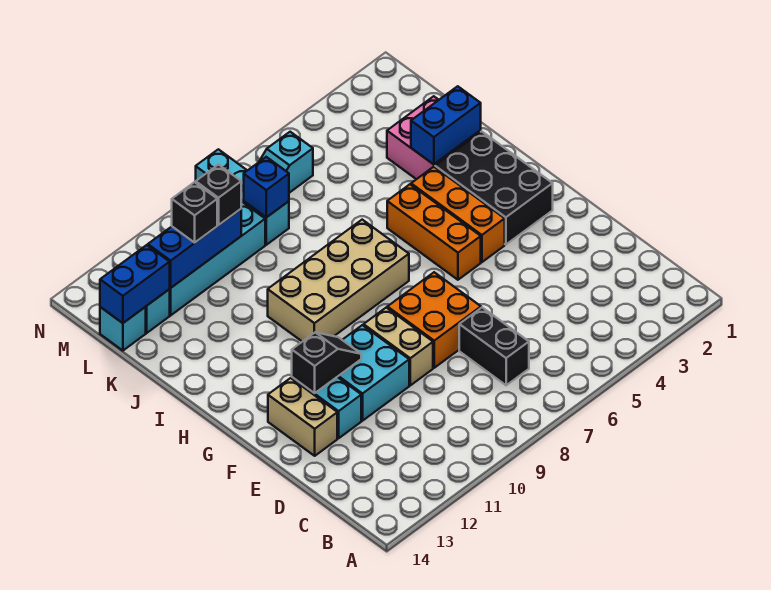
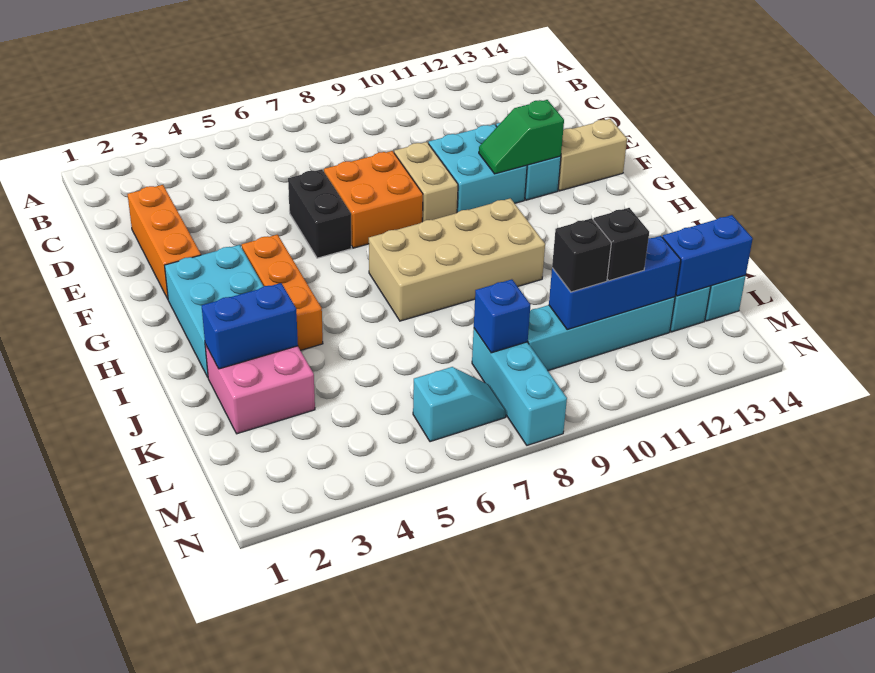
black 1x2 brick [459,308,529,385] -> black 1x2 brick moved to [288,169,351,258]
tan 1x2 brick [268,378,337,456] -> tan 1x2 brick turned to [558,119,627,191]
black 1x2 slope [292,332,361,393] -> green 1x2 slope [479,100,564,174]
black 2x3 brick [435,131,553,245] -> cyan 2x3 brick [165,245,264,377]
orange 1x3 brick [387,184,481,280] -> orange 1x3 brick moved to [128,185,201,299]

